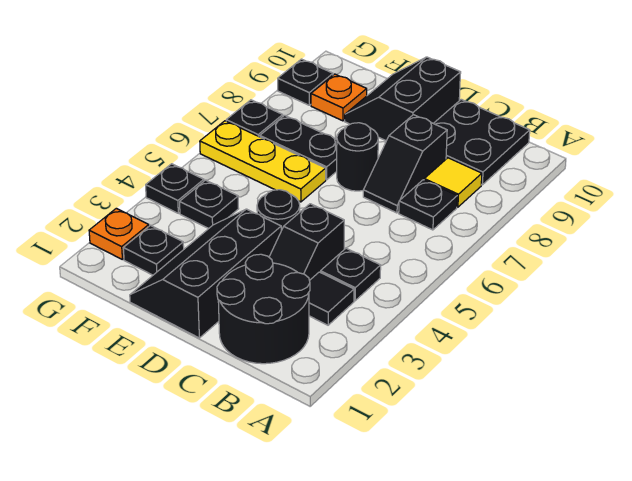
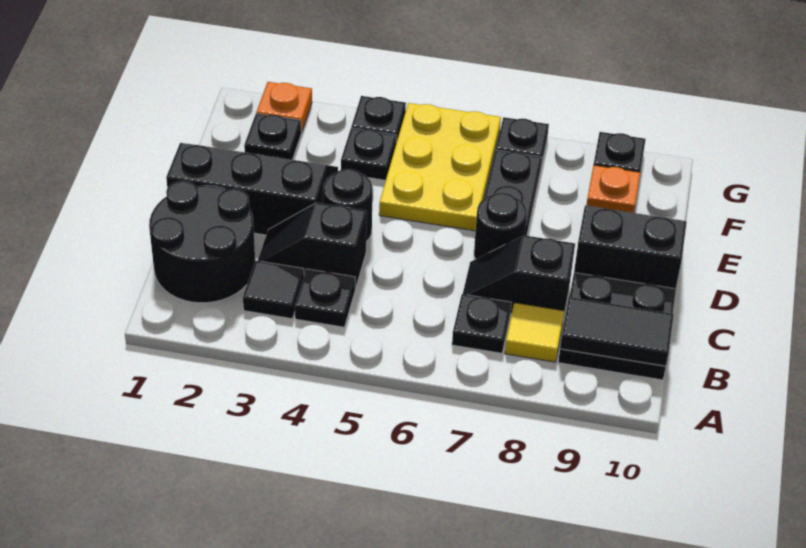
none -> black 1x2 tile [560,297,674,366]
yellow 1x3 plate [200,121,326,202] -> yellow 2x3 plate [379,103,501,231]

